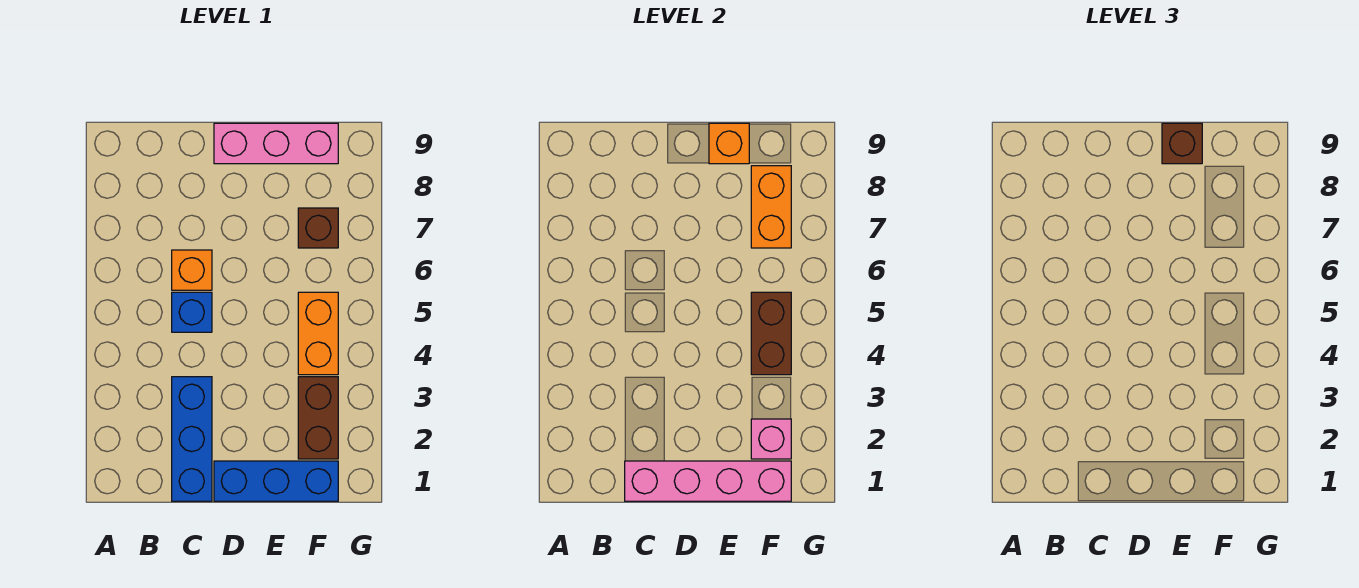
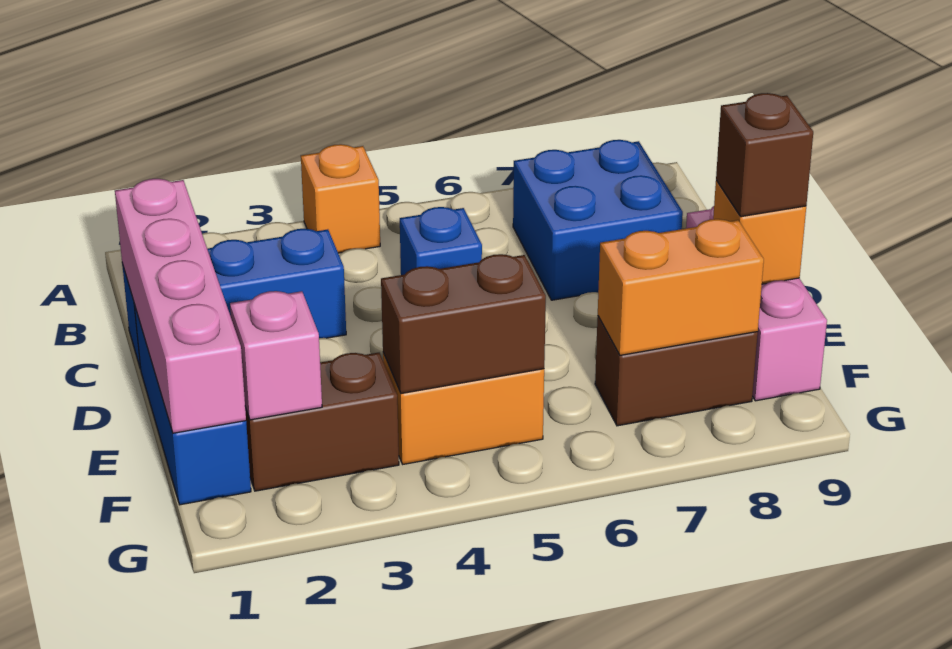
none -> blue 2x2 brick [513,140,683,300]
orange 1x1 brick [172,250,212,290] -> orange 1x1 brick moved to [301,144,380,253]
brown 1x1 brick [298,208,338,248] -> brown 1x2 brick [595,316,758,426]

